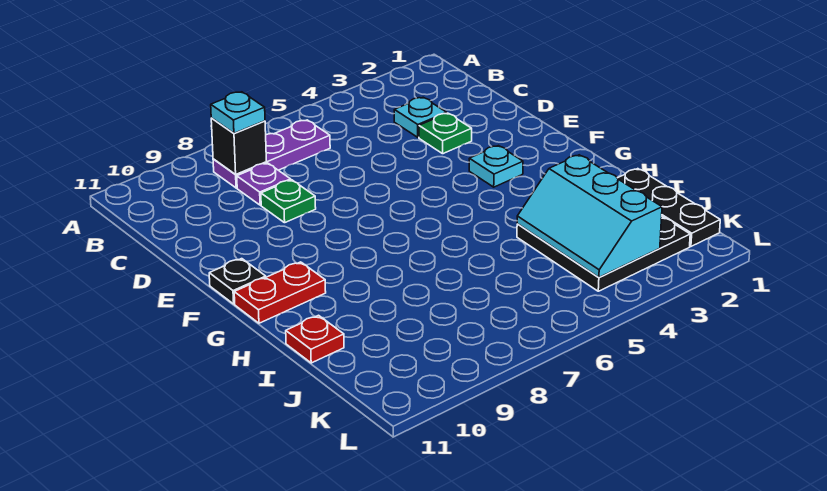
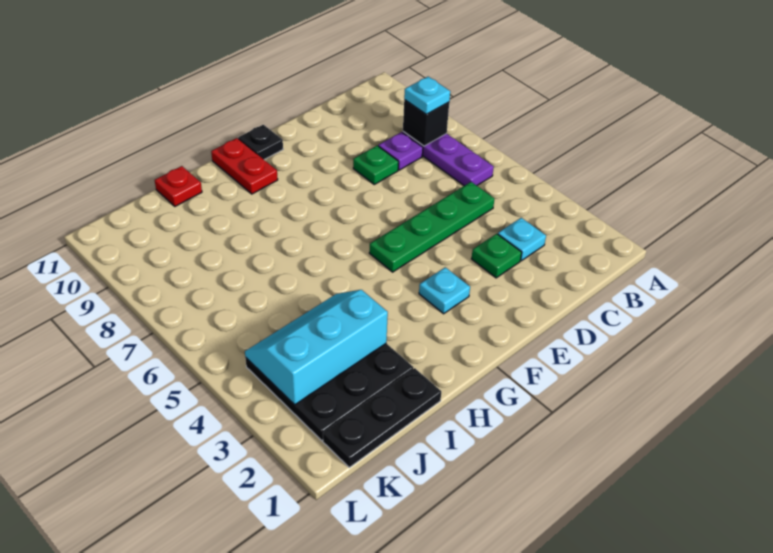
none -> green 1x4 plate [369,182,494,272]

